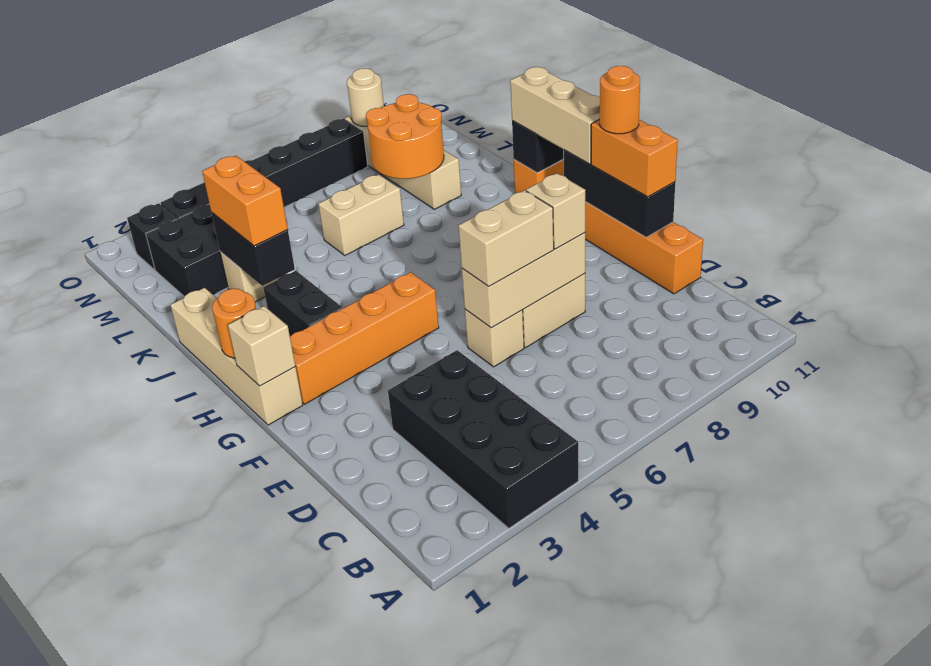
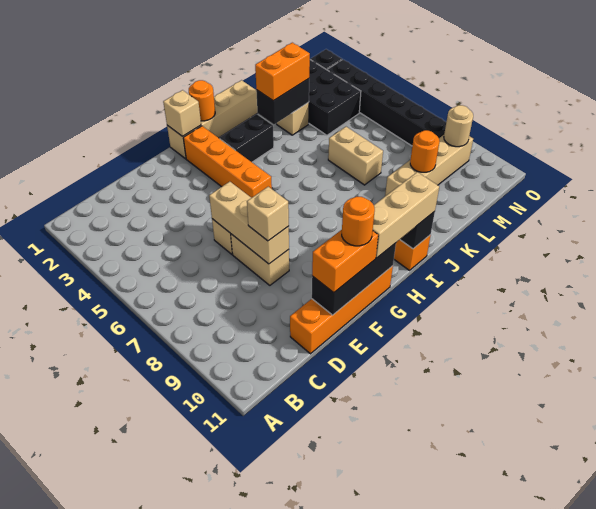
black 2x4 brick [388,350,578,528] -> none
tan 1x2 brick [458,190,554,286] -> none
orange 2x2 round brick [366,94,444,179] -> orange 1x1 round brick [410,130,440,172]

